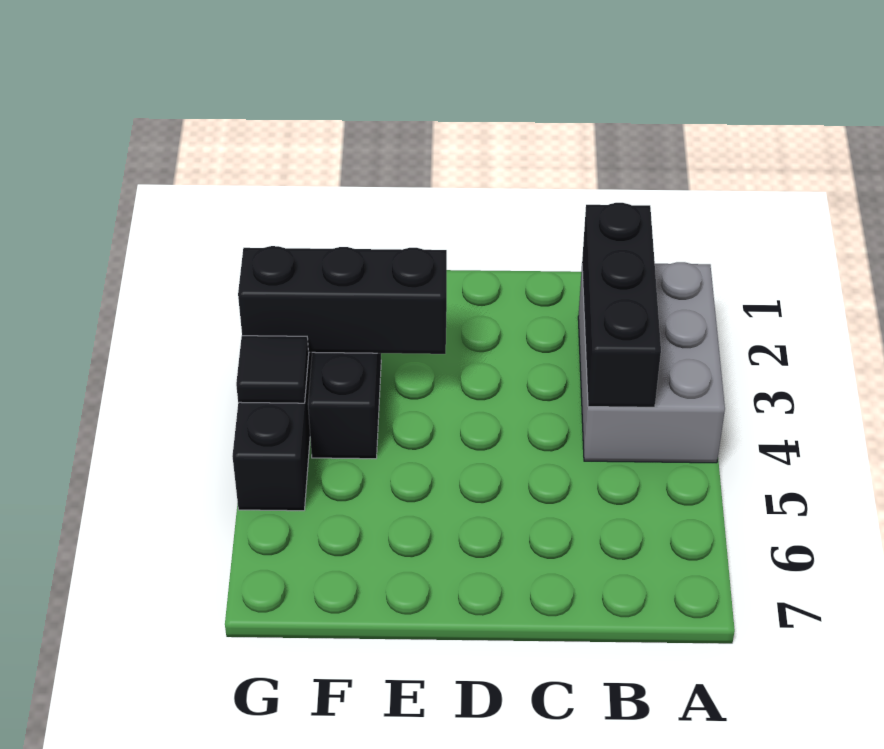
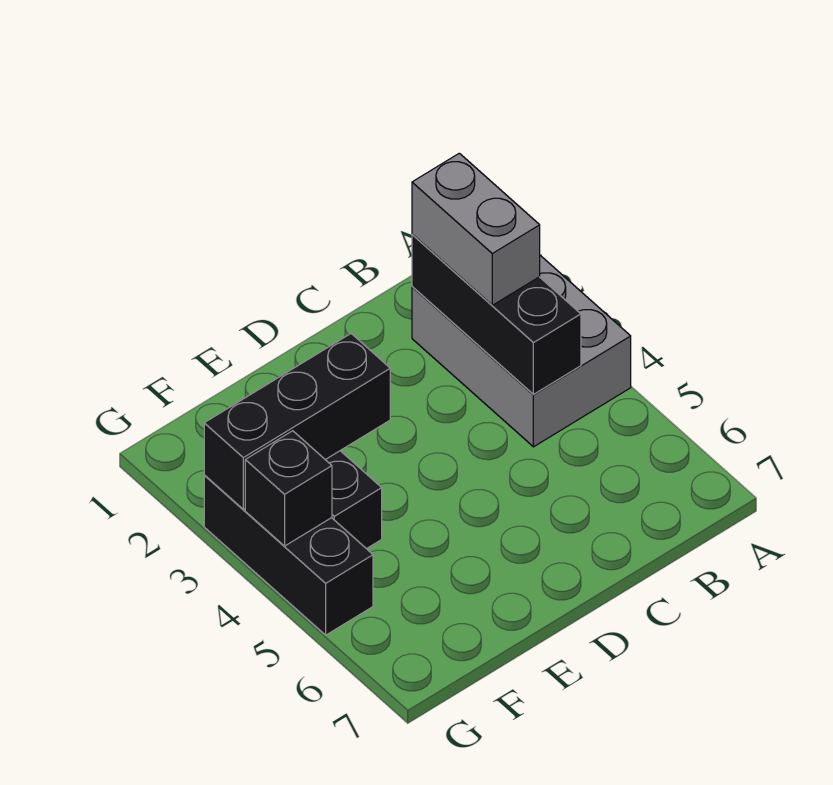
none -> grey 1x2 brick [412,153,540,305]
black 1x1 tile [236,336,309,403] -> black 1x1 brick [245,431,332,546]

